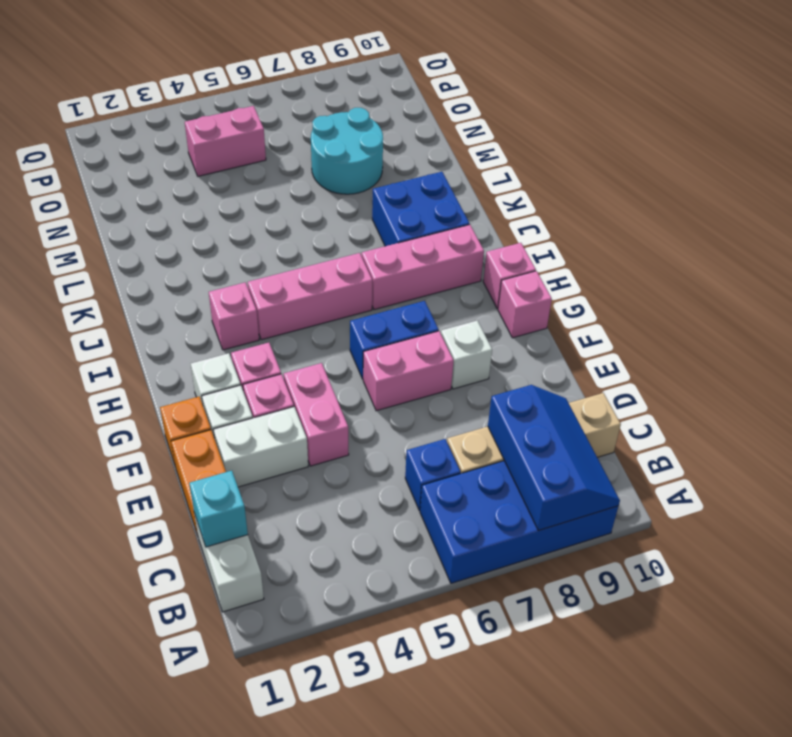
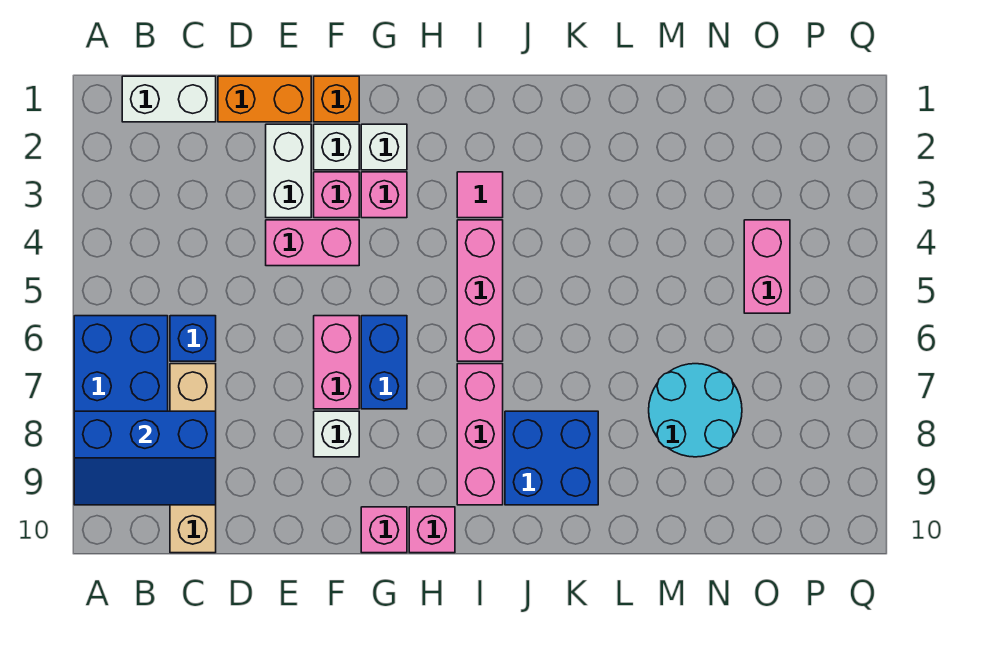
cyan 1x1 brick [189,471,248,547] -> none
pink 1x1 brick [209,282,259,350] -> pink 1x1 tile [457,172,503,218]

